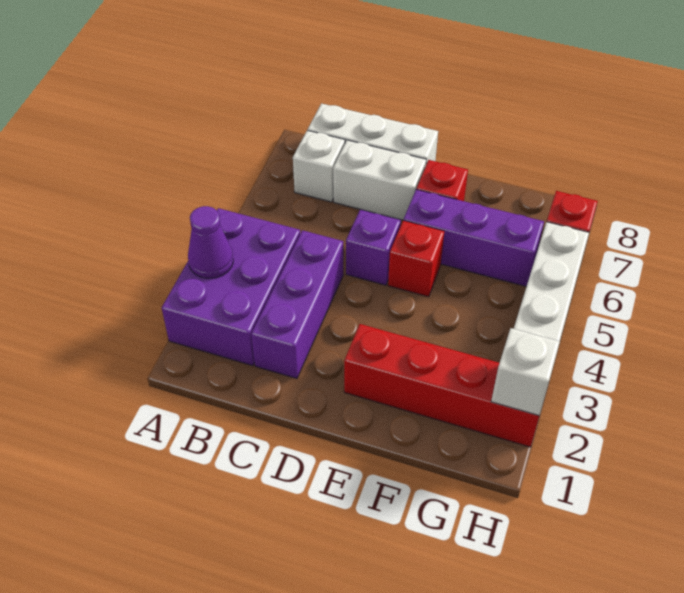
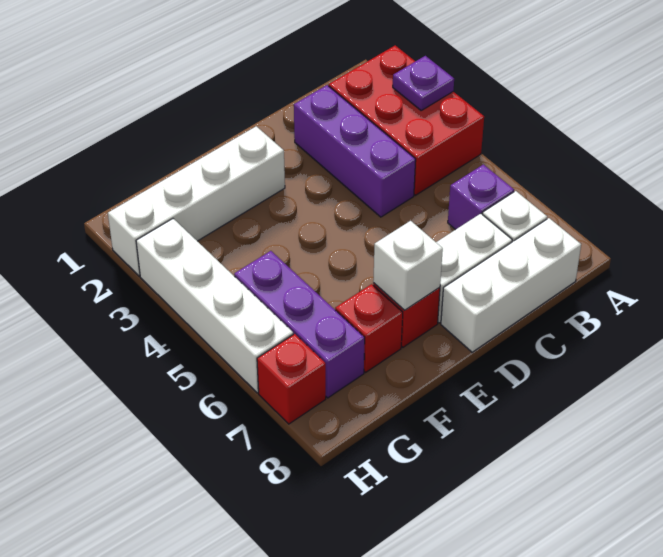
purple 2x3 brick [162,208,300,366] -> red 2x3 brick [329,45,484,195]
purple 1x1 cone [188,206,233,279] -> purple 1x1 plate [393,56,454,110]
purple 1x1 brick [346,210,401,285] -> purple 1x1 brick moved to [448,164,514,230]
red 1x4 brick [344,324,539,447] -> white 1x4 brick [108,126,285,276]
red 1x1 brick [388,221,444,297] -> red 1x1 brick moved to [335,284,403,372]
purple 1x3 brick [403,189,544,286] -> purple 1x3 brick turned to [234,251,365,398]
white 1x1 brick [491,328,560,416] -> white 1x1 brick moved to [373,221,443,310]

